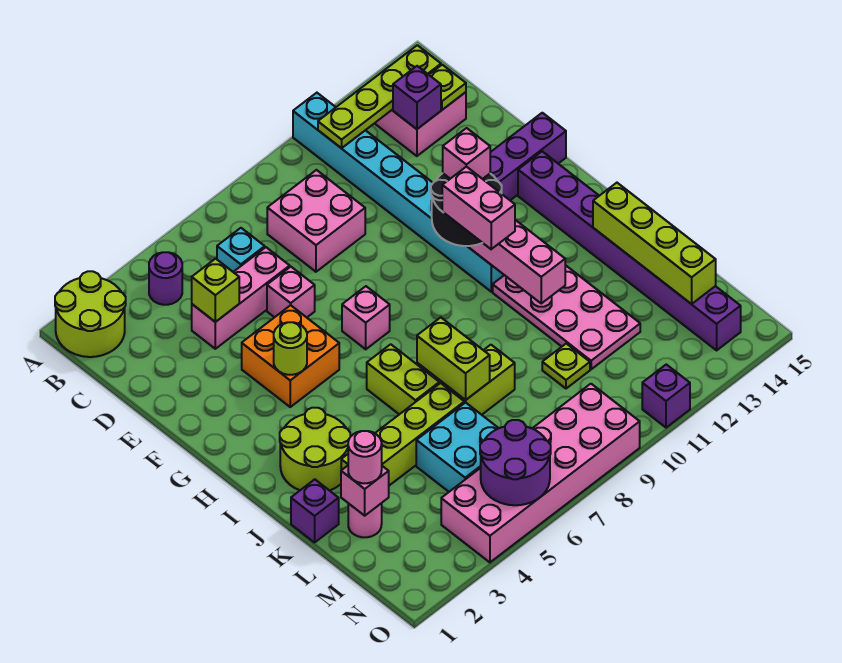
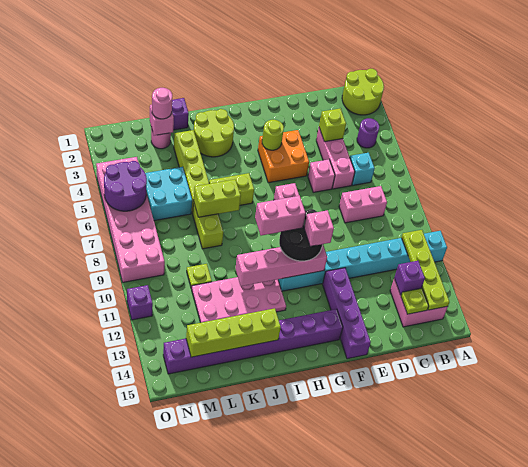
pink 2x2 brick [267,170,365,272] -> pink 1x2 brick [339,186,387,223]

